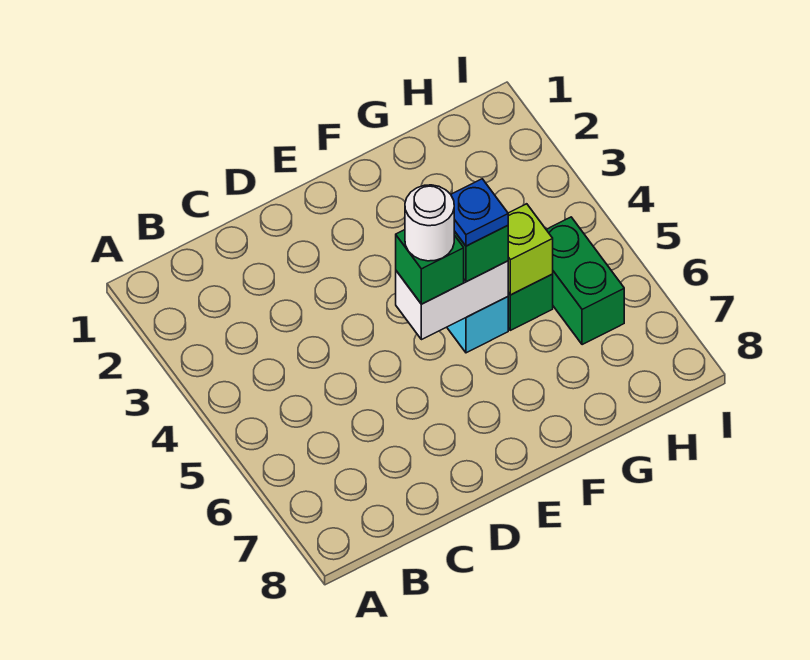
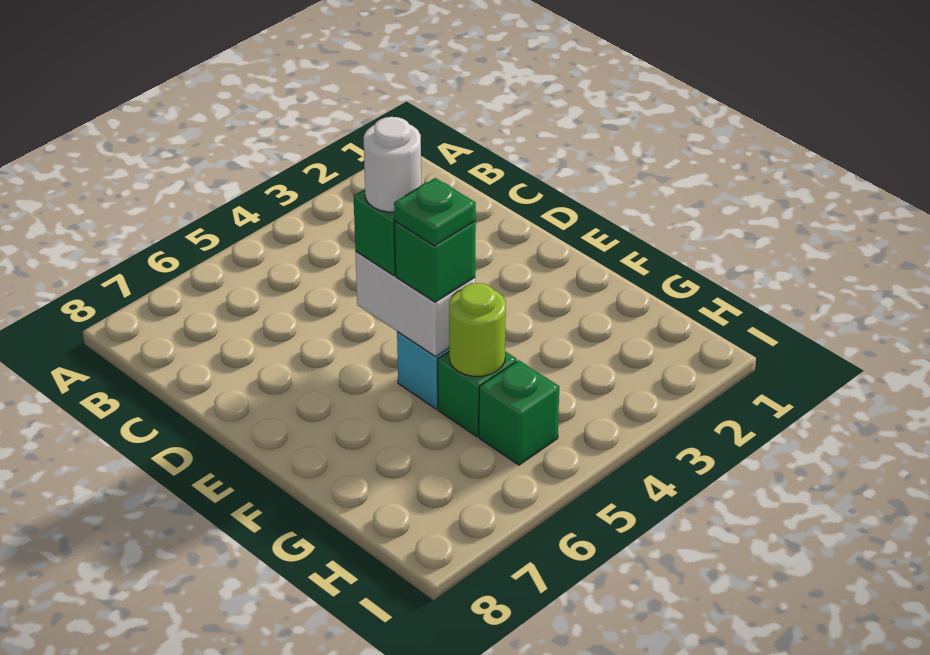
blue 1x1 plate [451,179,508,246] -> green 1x1 plate [394,178,476,246]
lime 1x1 brick [508,204,553,295] -> lime 1x1 round brick [449,283,506,376]
green 1x2 brick [546,217,624,345] -> green 1x1 brick [479,360,559,465]

